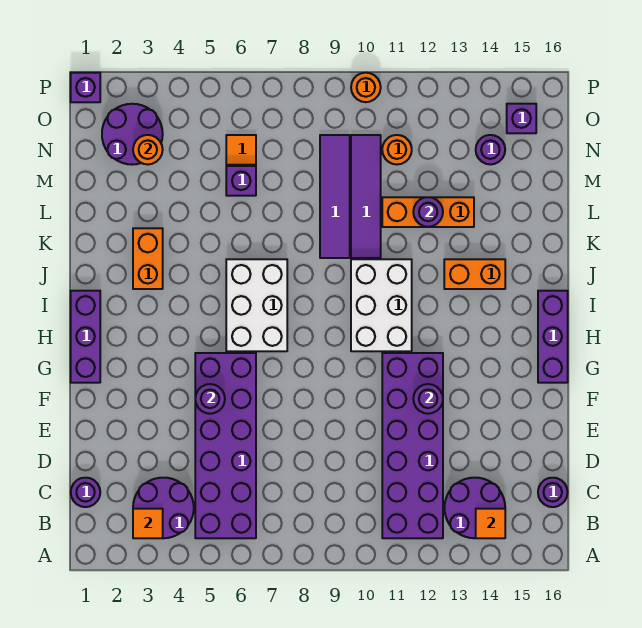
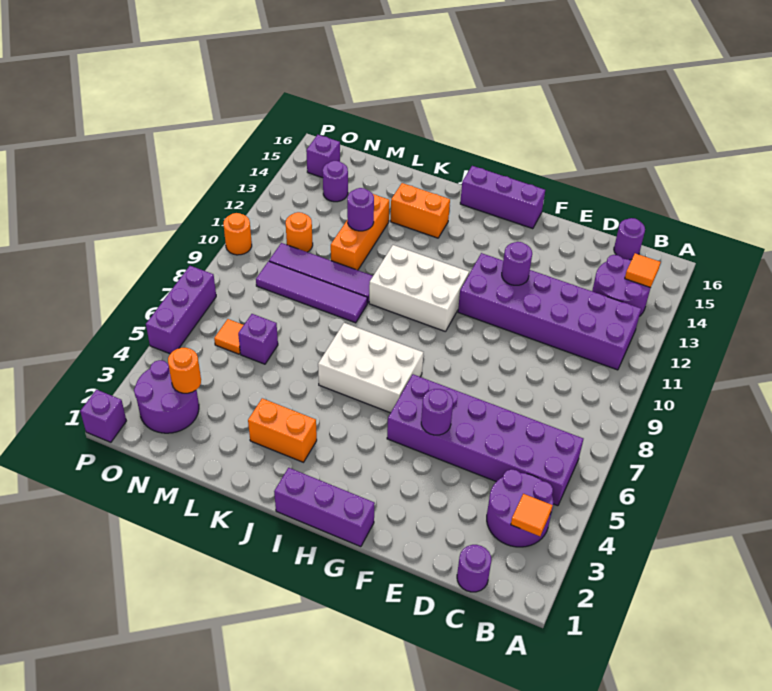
orange 1x2 brick [444,259,505,289] -> orange 1x2 brick turned to [391,183,450,238]
none -> purple 1x3 brick [146,266,216,354]

